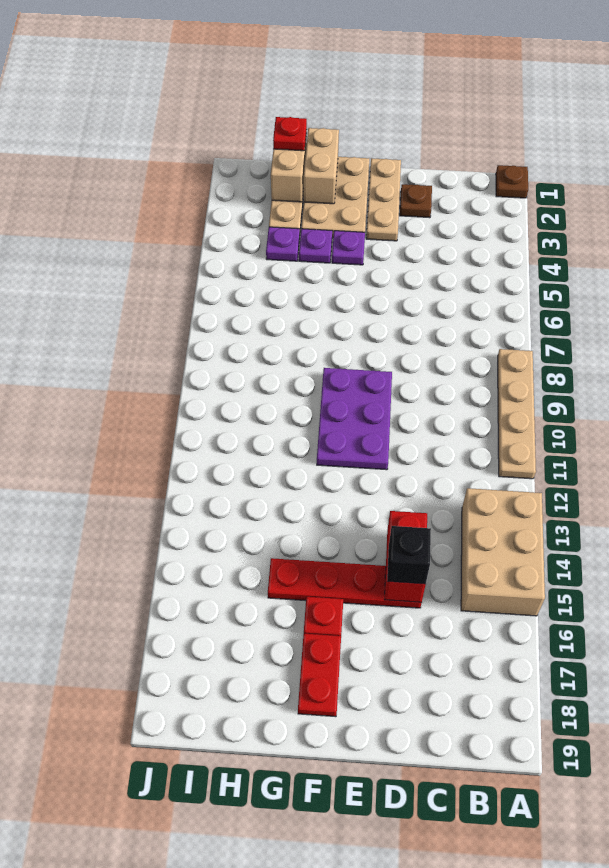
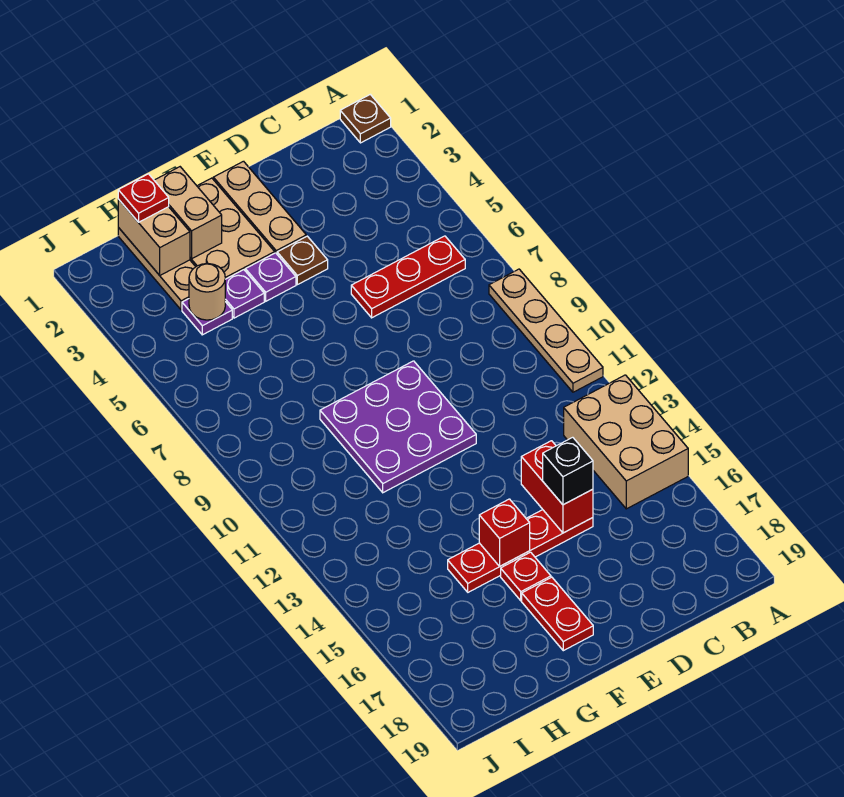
none -> red 1x3 plate [351,236,465,318]
brown 1x1 plate [400,184,432,218] -> brown 1x1 plate moved to [277,236,328,285]
purple 2x3 plate [317,368,392,470] -> purple 3x3 plate [320,361,476,493]
none -> red 1x1 brick [479,499,530,566]
none -> tan 1x1 round brick [189,264,225,320]

